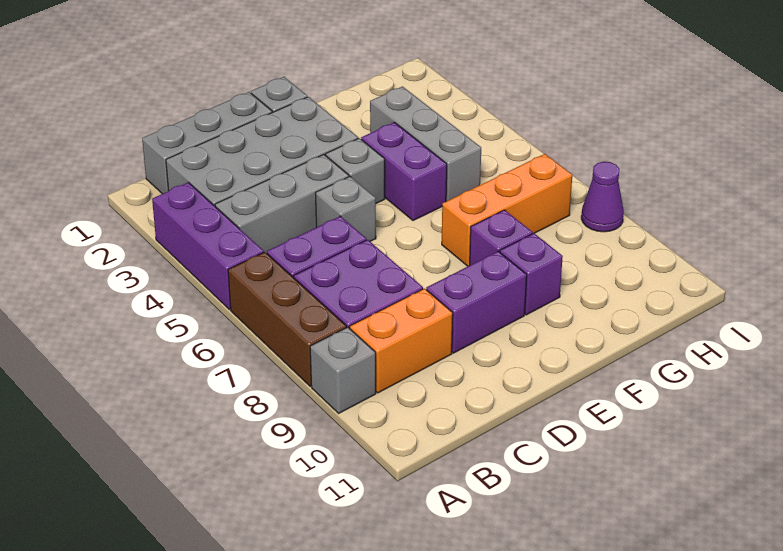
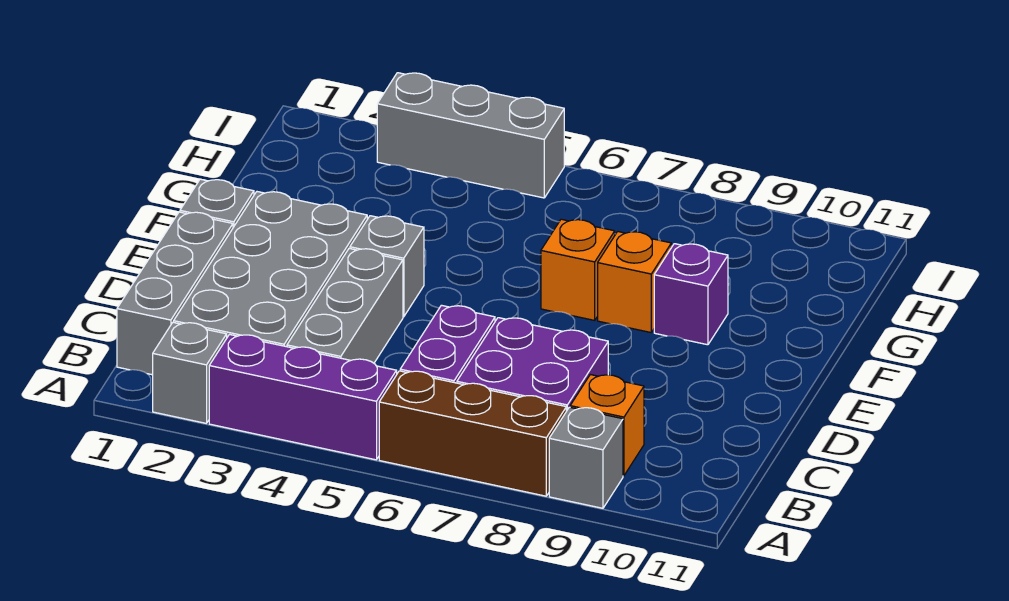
orange 1x2 brick [350,288,453,393] -> orange 1x1 brick [570,375,644,476]
grey 1x1 brick [316,176,376,241] -> grey 1x1 brick moved to [153,322,227,423]
purple 1x2 brick [426,251,527,353] -> none
purple 1x2 brick [361,122,447,221] -> none
orange 1x3 brick [442,154,572,266] -> orange 1x1 brick [541,219,615,320]
purple 1x1 brick [470,210,533,265] -> orange 1x1 brick [598,232,671,332]
grey 1x3 brick [370,86,481,201] -> grey 1x3 brick moved to [377,73,564,198]
purple 1x1 cone [581,162,624,232] -> none

